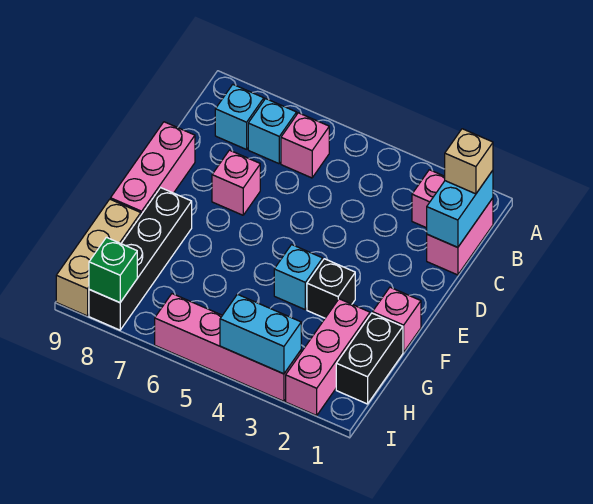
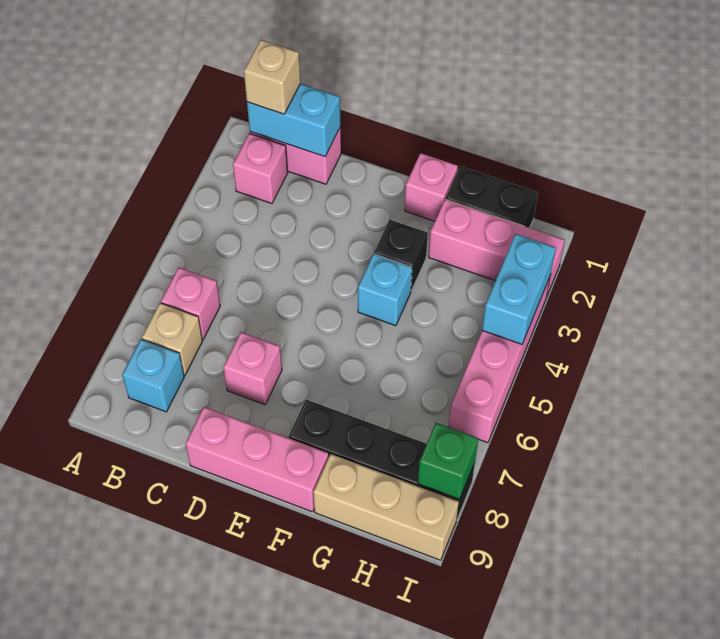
cyan 1x1 brick [248,99,297,164] -> tan 1x1 brick [142,303,202,375]

